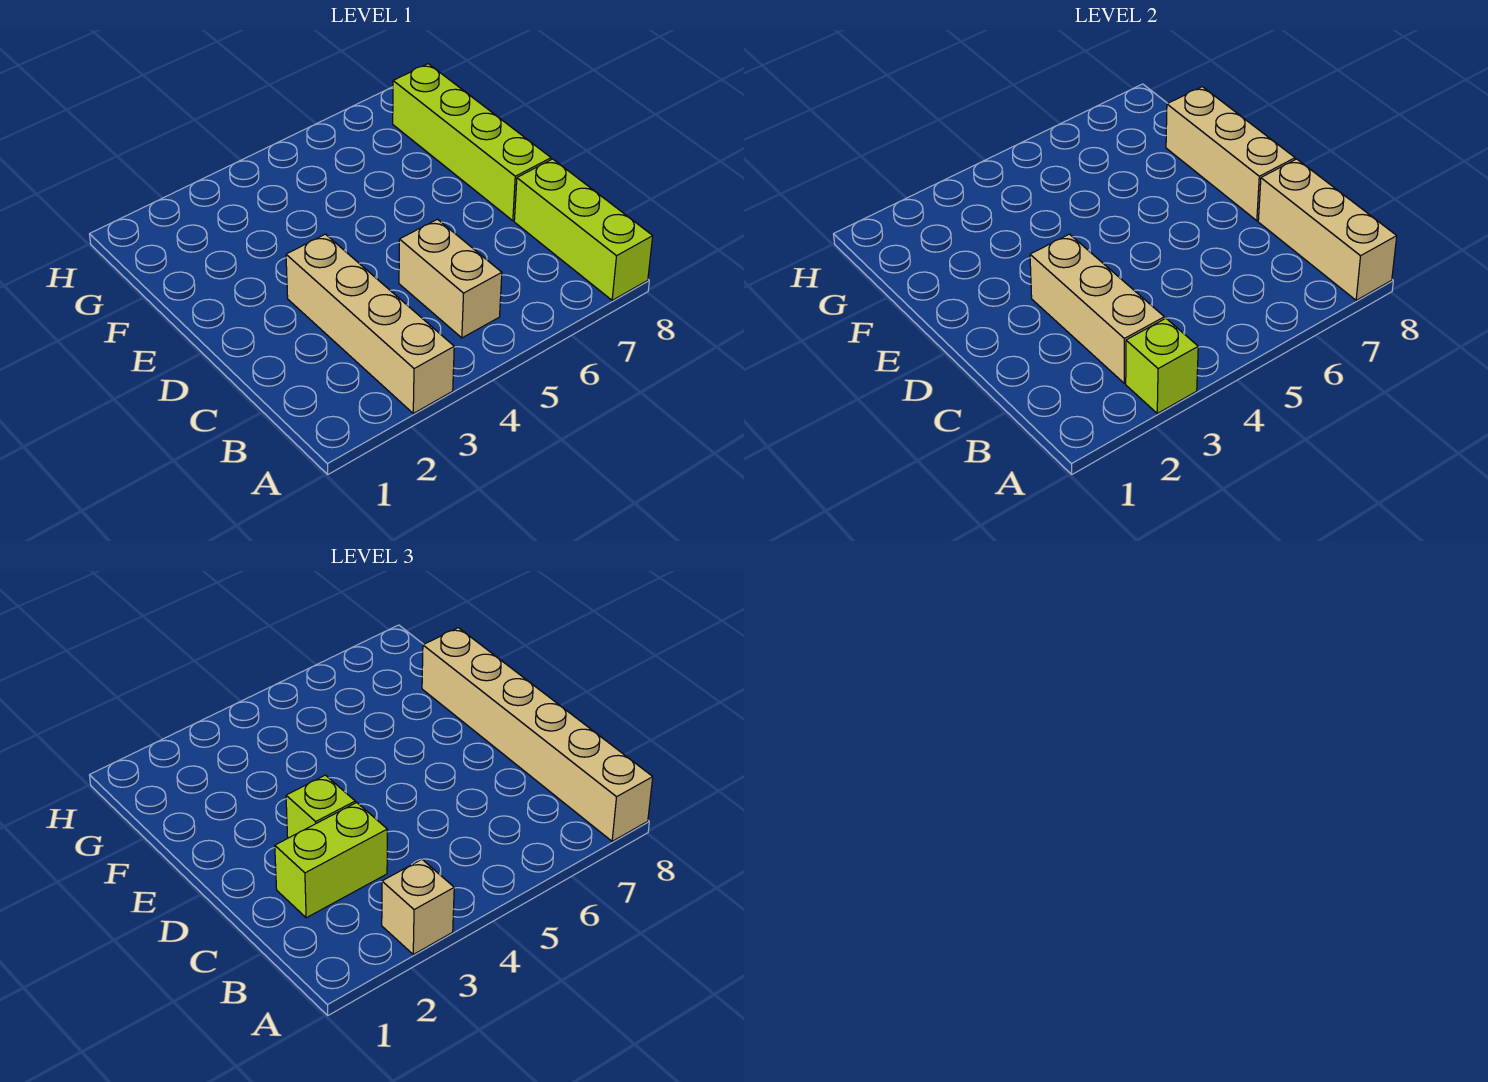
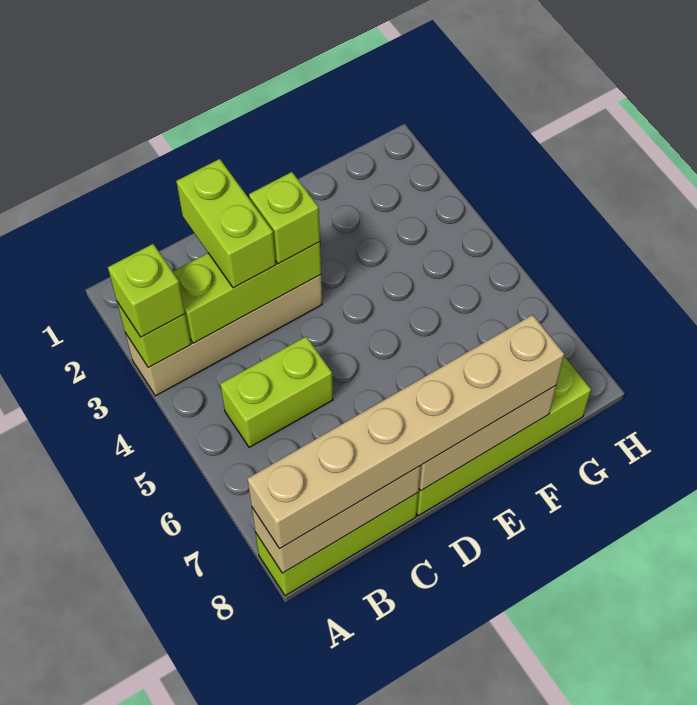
tan 1x1 brick [382,859,454,954] -> lime 1x1 brick [108,244,185,337]
tan 1x3 brick [1030,234,1164,383] -> lime 1x3 brick [173,242,321,343]
tan 1x2 brick [399,219,502,338] -> lime 1x2 brick [220,337,333,448]

